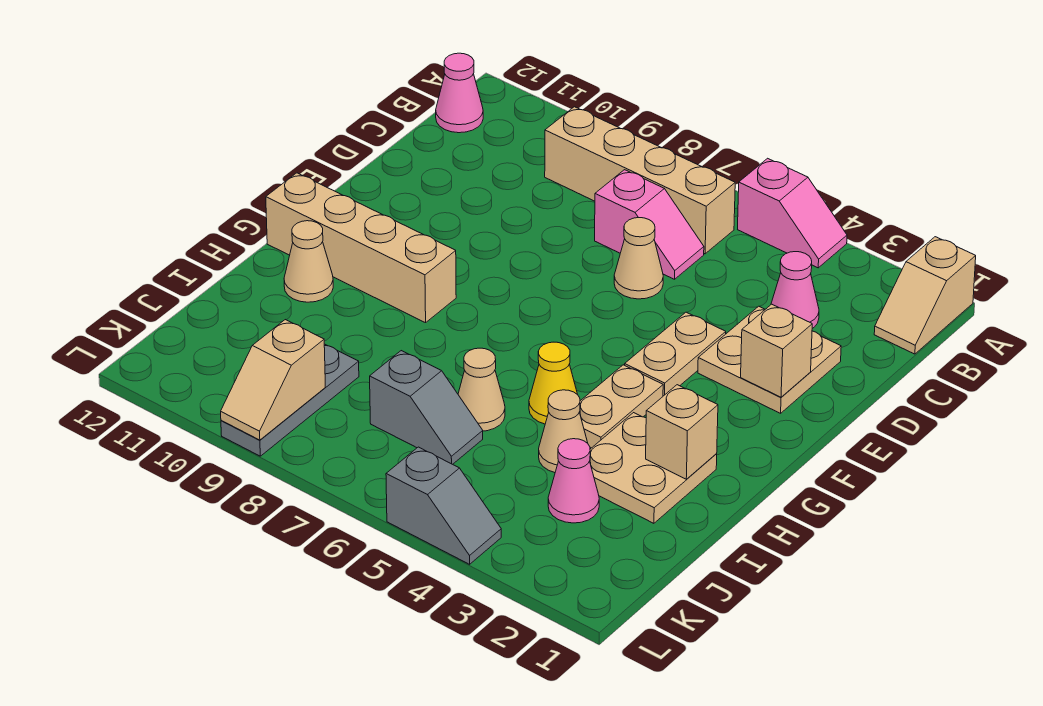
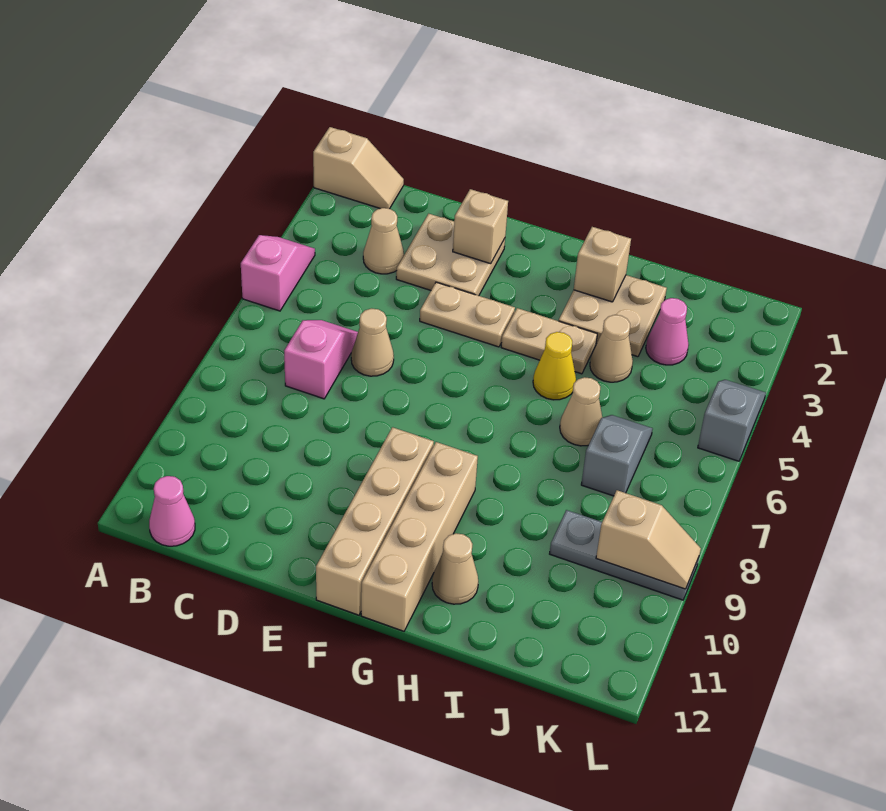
tan 1x4 brick [545,107,735,254] -> tan 1x4 brick moved to [316,427,434,615]
pink 1x1 cone [771,252,819,328] -> tan 1x1 cone [363,208,404,274]

